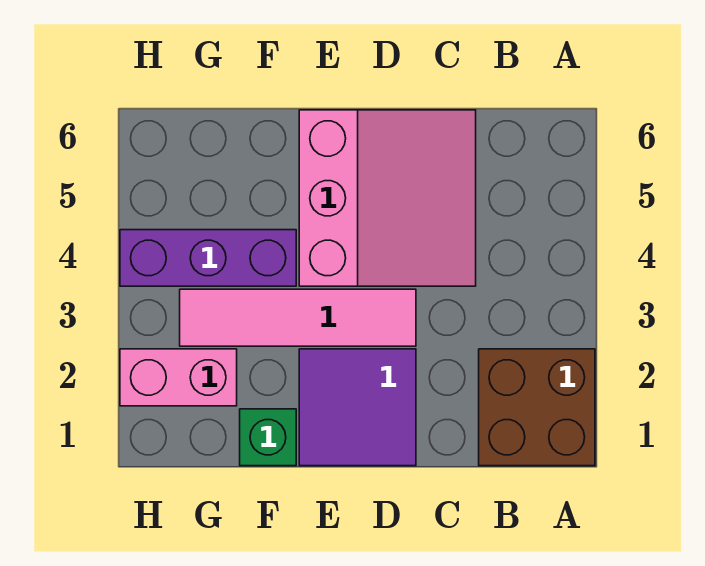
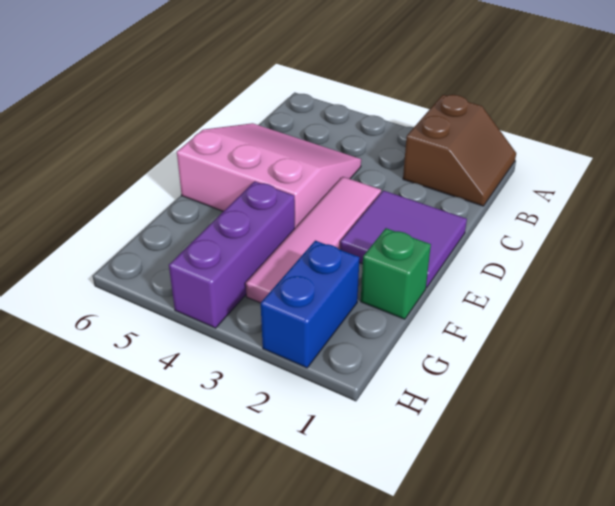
brown 2x2 brick [479,349,595,466] -> brown 2x2 slope [403,95,516,206]
pink 1x2 brick [120,349,237,406] -> blue 1x2 brick [261,241,360,368]

